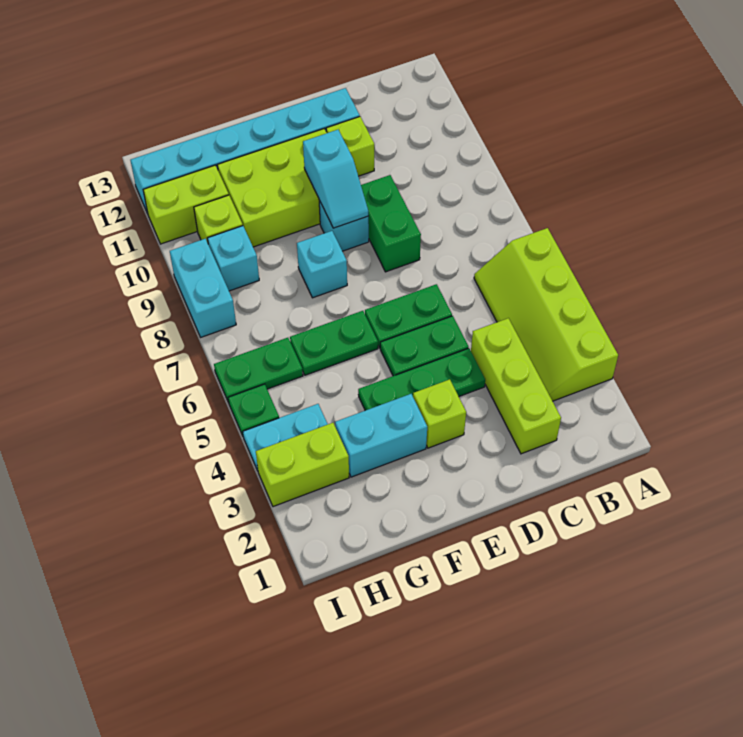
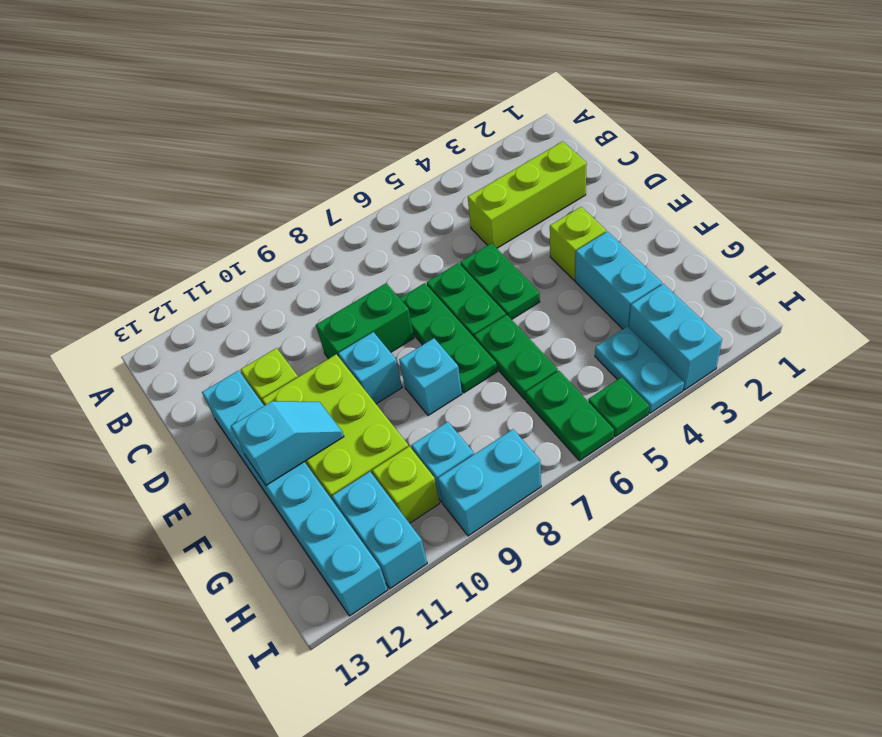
lime 2x4 slope [474,228,618,401] -> none
green 1x3 plate [358,348,485,411] -> green 1x3 plate moved to [400,283,497,393]
cyan 1x2 slope [303,130,368,228] -> cyan 1x2 slope moved to [231,401,344,485]
lime 1x2 brick [256,423,349,507] -> cyan 1x2 brick [629,284,722,390]
lime 1x2 brick [143,165,229,244] -> cyan 1x2 brick [332,472,427,588]

